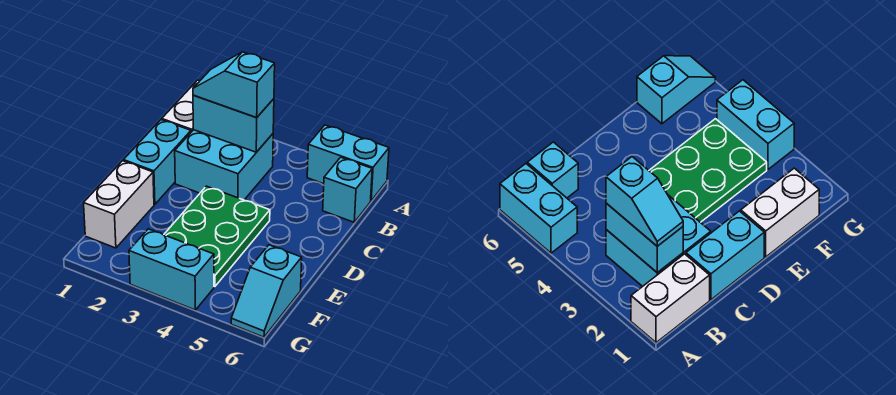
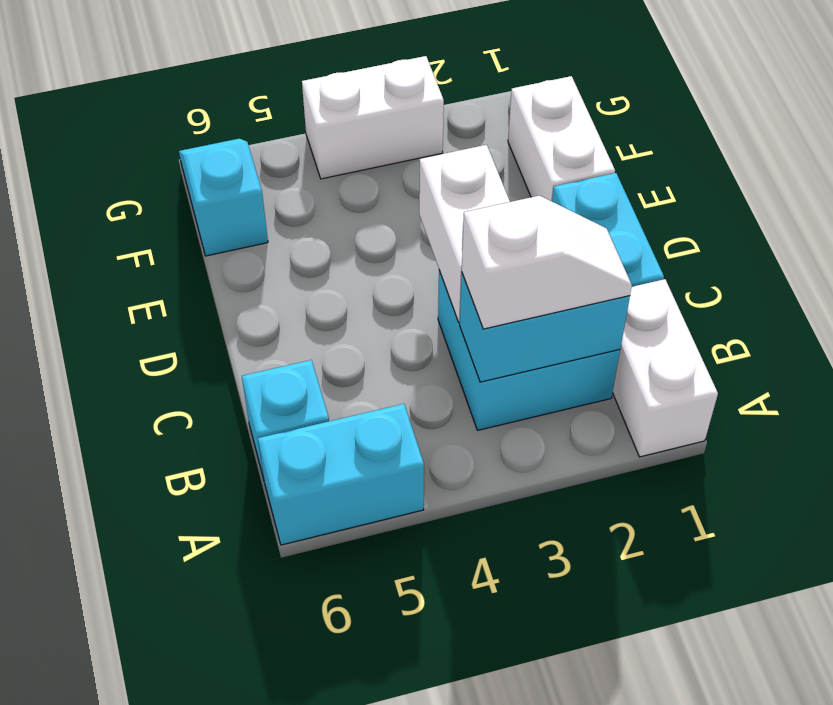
cyan 1x2 slope [193,52,275,118] -> white 1x2 slope [462,196,632,329]
none -> white 1x2 brick [419,145,510,323]
green 2x3 plate [164,186,270,287] -> none
cyan 1x2 brick [129,229,214,310] -> white 1x2 brick [302,56,444,179]

